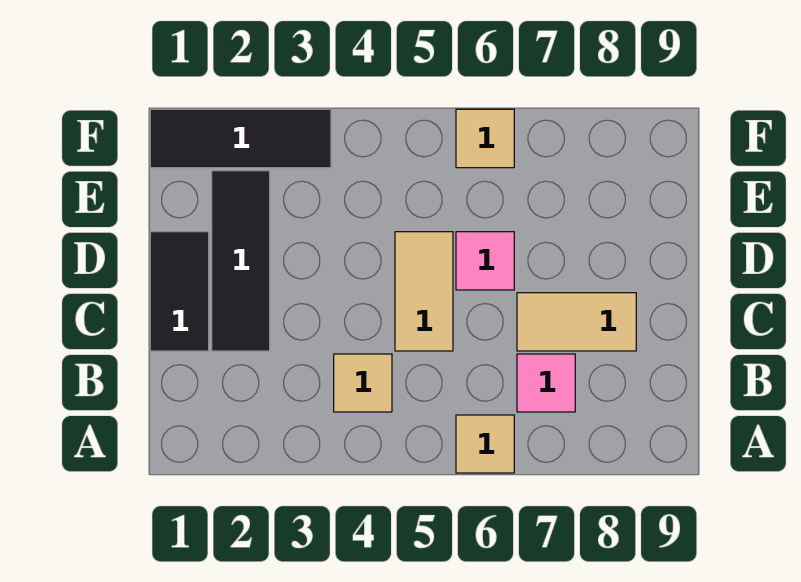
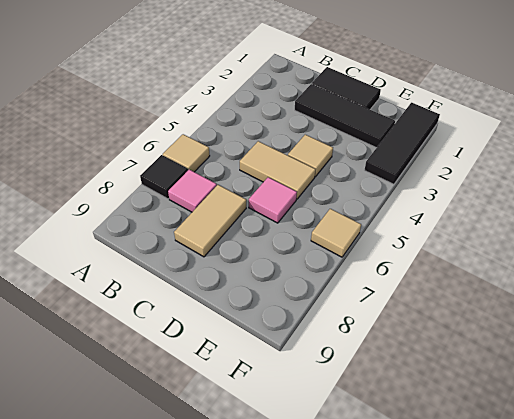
none -> black 1x1 tile [140,155,188,199]
tan 1x1 tile [334,354,392,412] -> tan 1x1 tile moved to [288,135,333,177]

